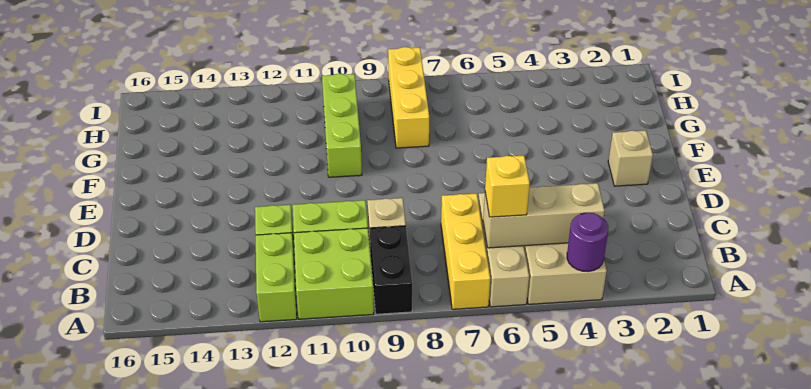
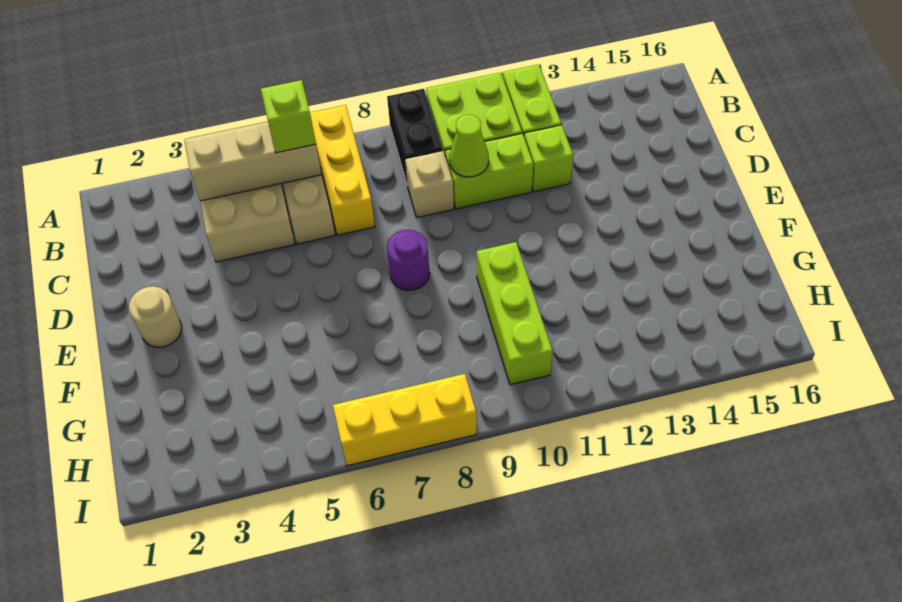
purple 1x1 round brick [567,213,608,272] -> purple 1x1 round brick moved to [387,230,430,291]
yellow 1x1 brick [485,156,530,217] -> lime 1x1 brick [261,80,316,153]
none -> lime 1x1 cone [449,115,489,177]
tan 1x1 brick [608,131,653,186] -> tan 1x1 round brick [129,286,182,347]
yellow 1x3 brick [388,47,429,148] -> yellow 1x3 brick turned to [333,374,476,466]

